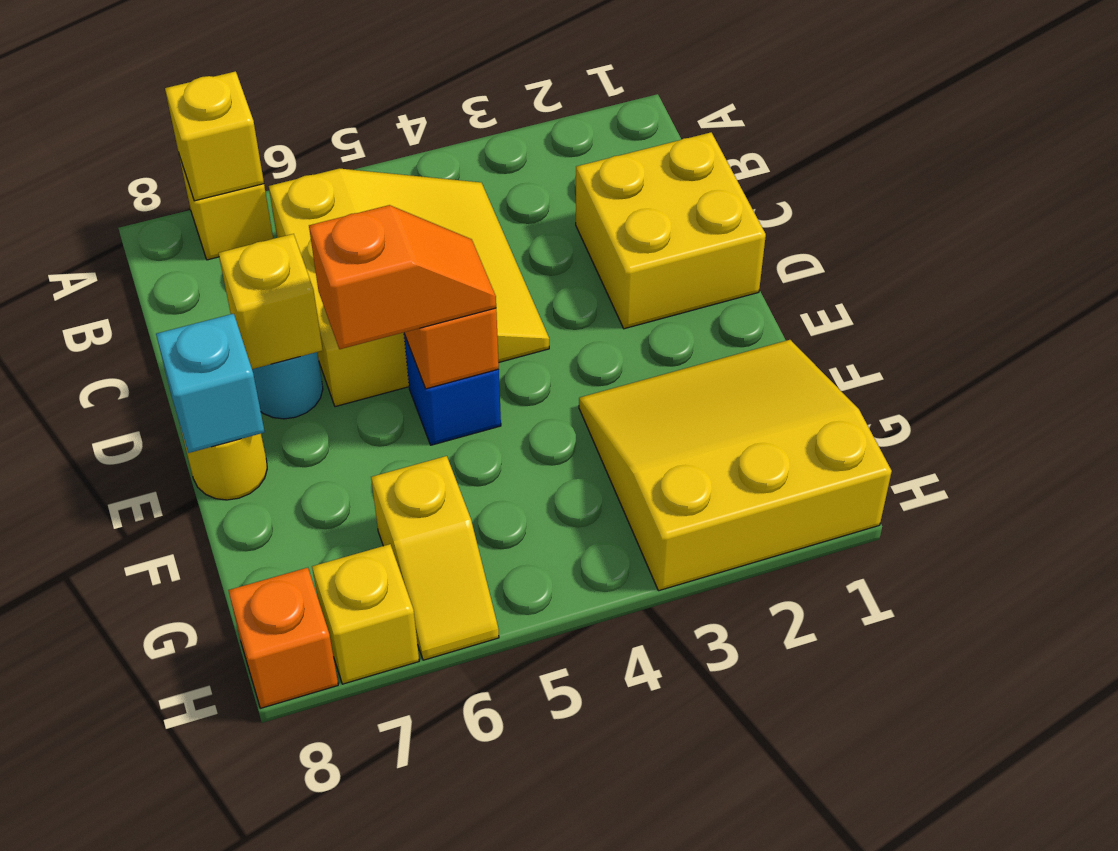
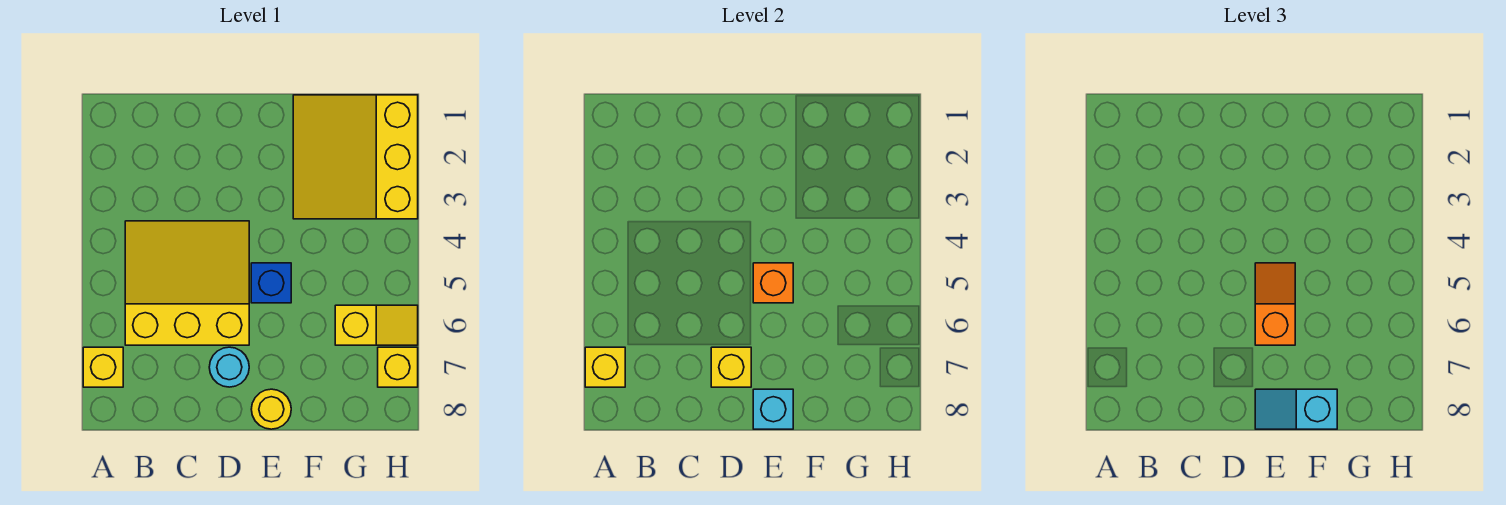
yellow 2x2 brick [576,132,766,329] -> none
none -> cyan 1x2 slope [1255,389,1337,429]
orange 1x1 brick [228,568,338,708] -> none

